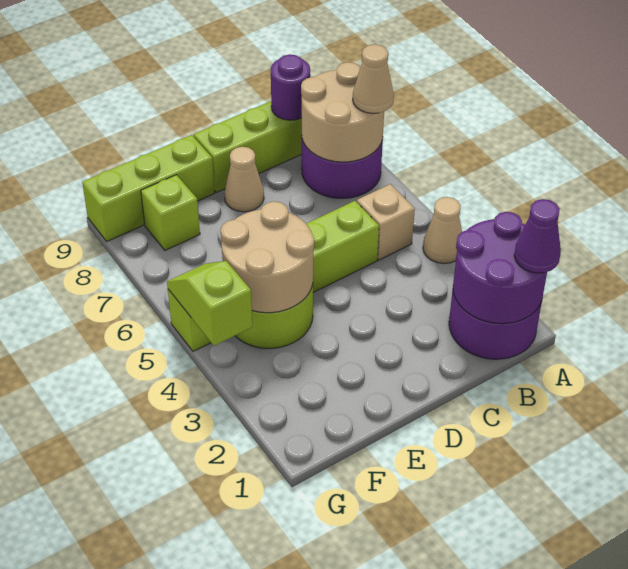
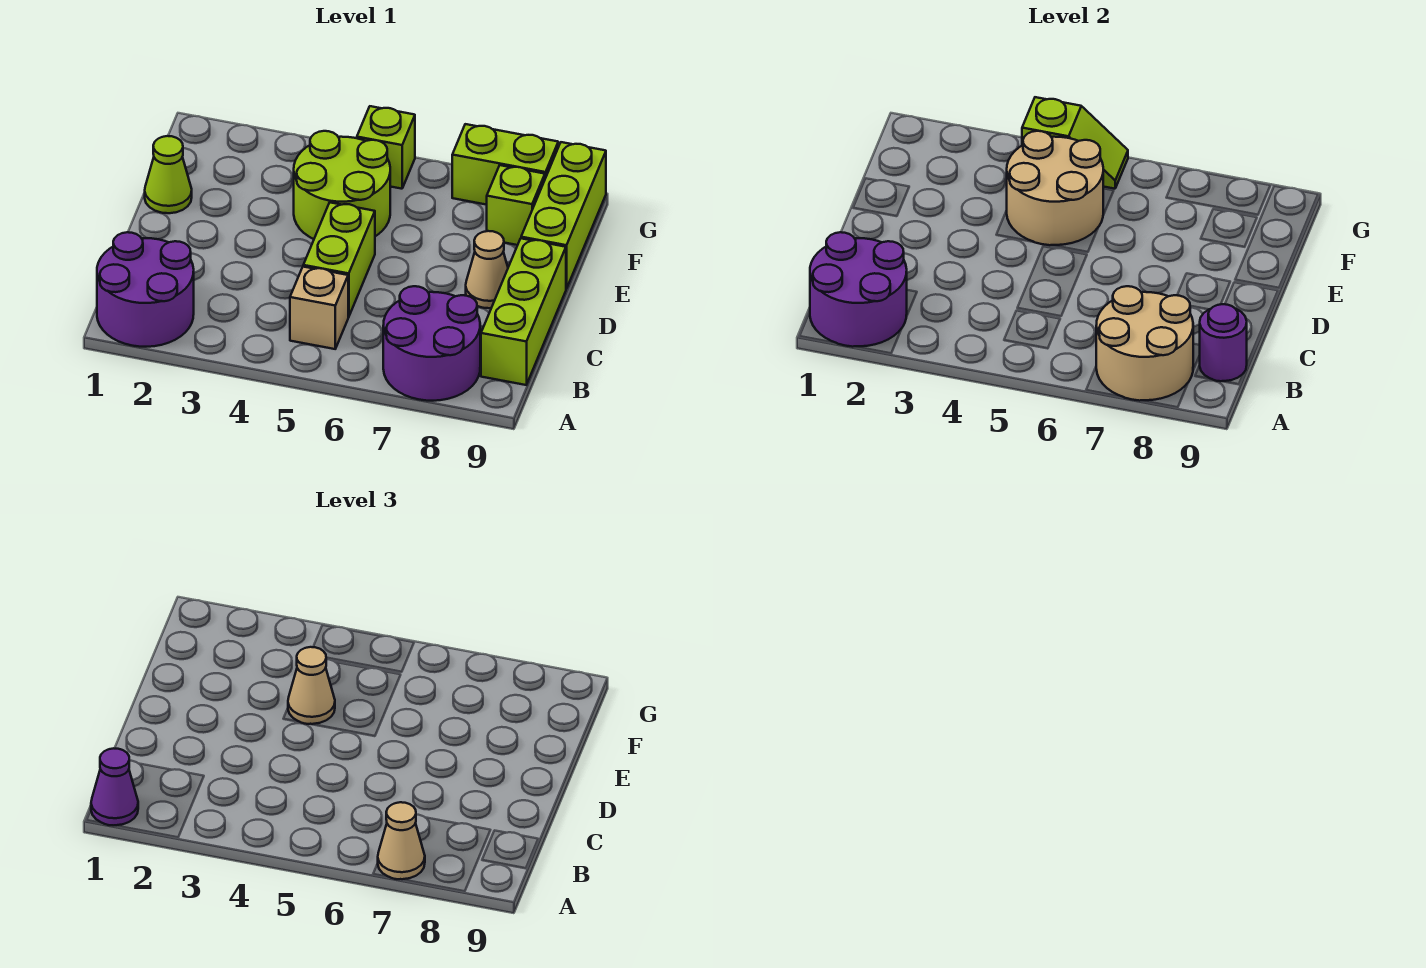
tan 1x1 cone [423,197,462,264] -> tan 1x1 cone moved to [288,647,335,724]
none -> lime 1x1 cone [145,136,192,213]
none -> lime 1x2 brick [452,124,558,205]

